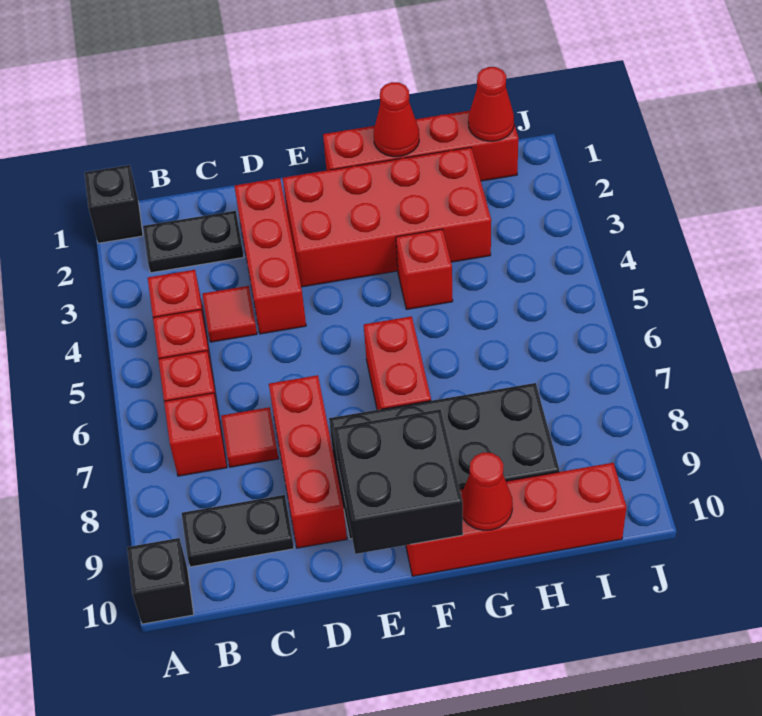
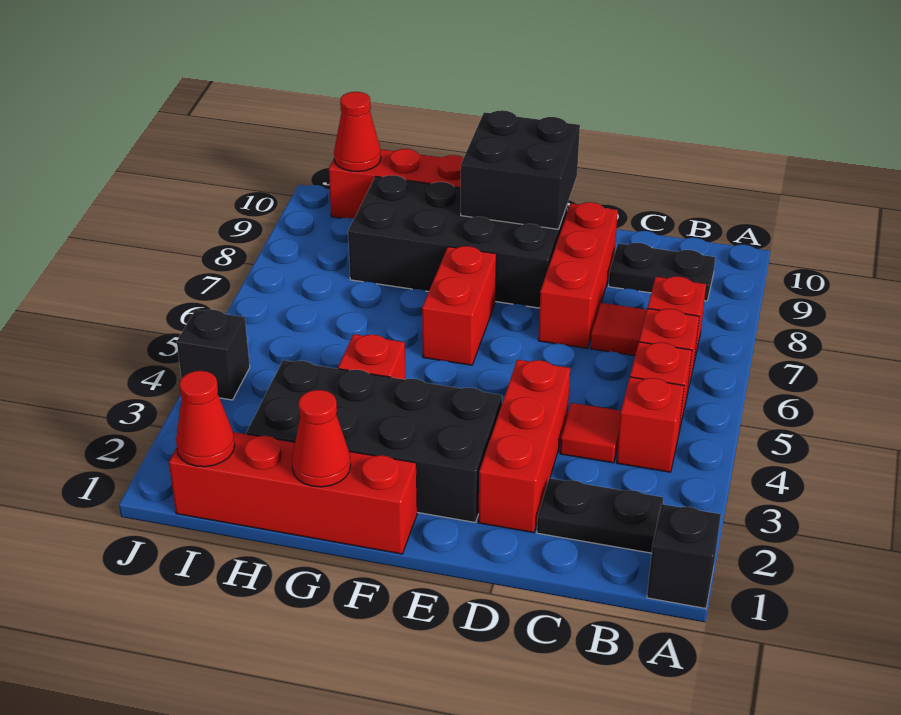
black 1x1 brick [127,538,194,624] -> black 1x1 brick moved to [177,310,250,400]
red 2x4 brick [283,147,491,287] -> black 2x4 brick [247,360,502,522]
red 1x1 cone [461,453,513,530] -> red 1x1 cone moved to [334,92,381,172]

